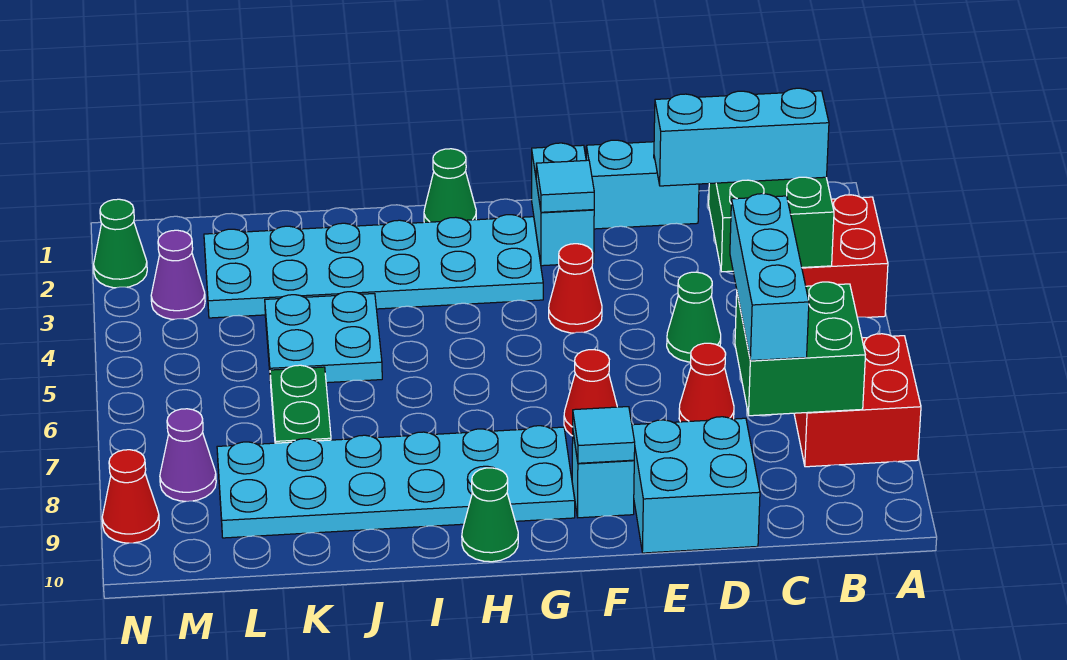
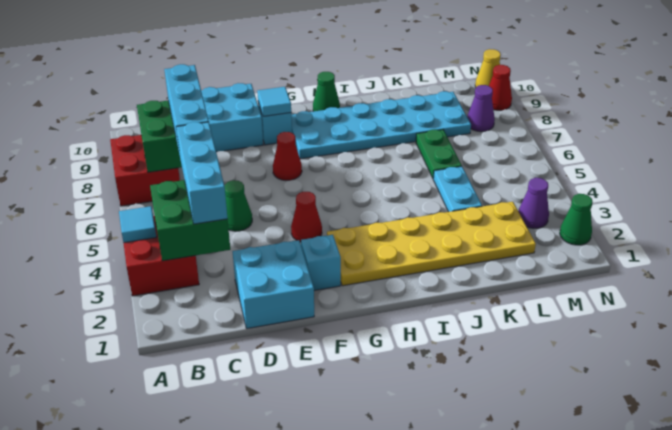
cyan 1x3 brick [654,88,829,186] -> cyan 1x3 brick turned to [176,122,228,224]
cyan 1x2 brick [586,140,699,229] -> cyan 2x2 brick [232,240,314,329]
red 1x1 cone [679,343,734,422] -> none
cyan 1x2 brick [532,143,594,266] -> cyan 1x1 brick [301,235,341,291]
cyan 1x1 tile [536,160,594,212] -> cyan 1x1 tile moved to [119,206,156,243]
cyan 2x6 plate [204,215,543,318] -> yellow 2x6 plate [327,202,536,286]
green 1x1 cone [424,149,476,222] -> none
cyan 2x2 plate [265,292,382,383] -> cyan 1x2 plate [433,166,482,212]
none -> yellow 1x1 cone [475,49,501,87]

